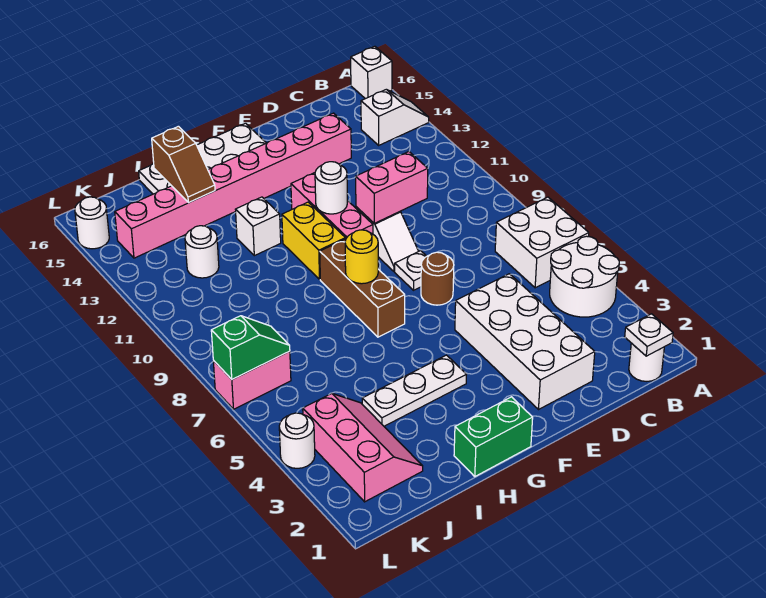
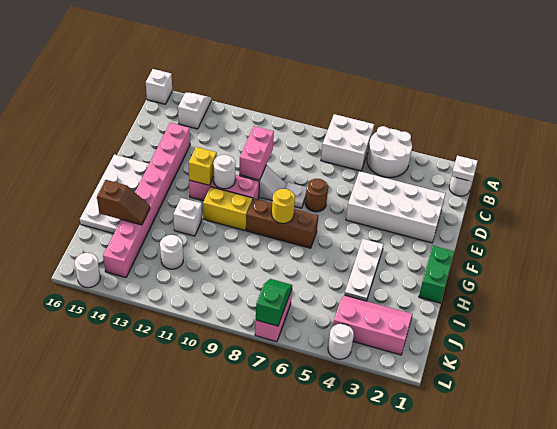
none -> yellow 1x1 brick [189,147,217,185]

